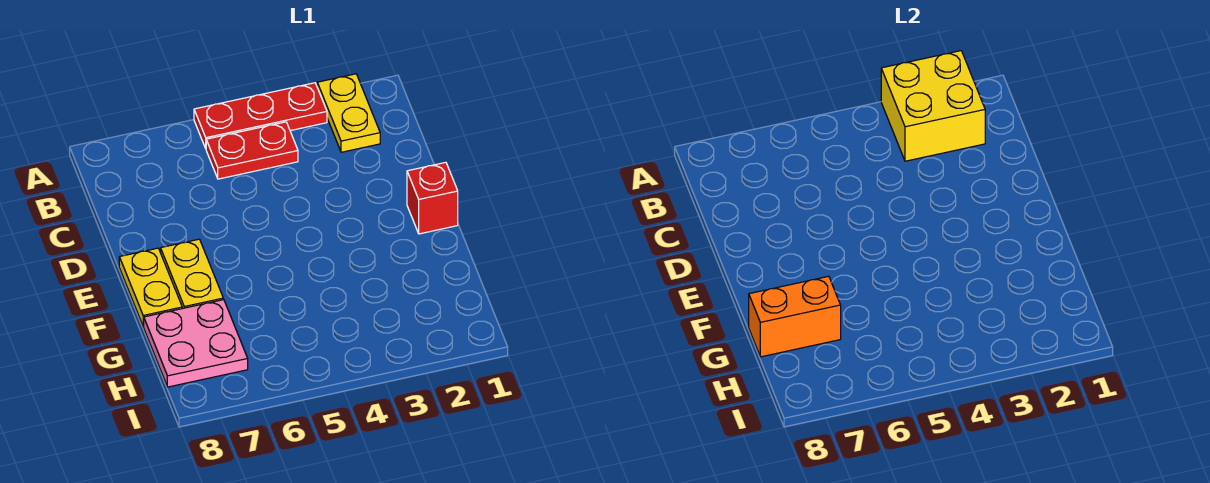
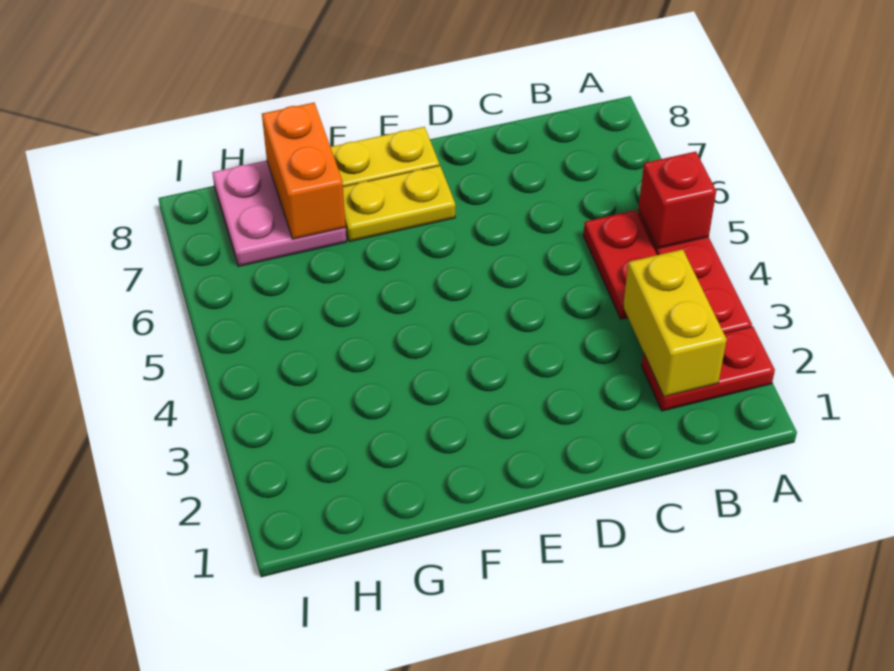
yellow 1x2 plate [317,74,380,152] -> red 1x2 plate [642,326,775,411]
yellow 2x2 brick [881,51,985,161] -> yellow 1x2 brick [623,249,727,397]
red 1x1 brick [407,162,458,234] -> red 1x1 brick moved to [639,151,716,249]

